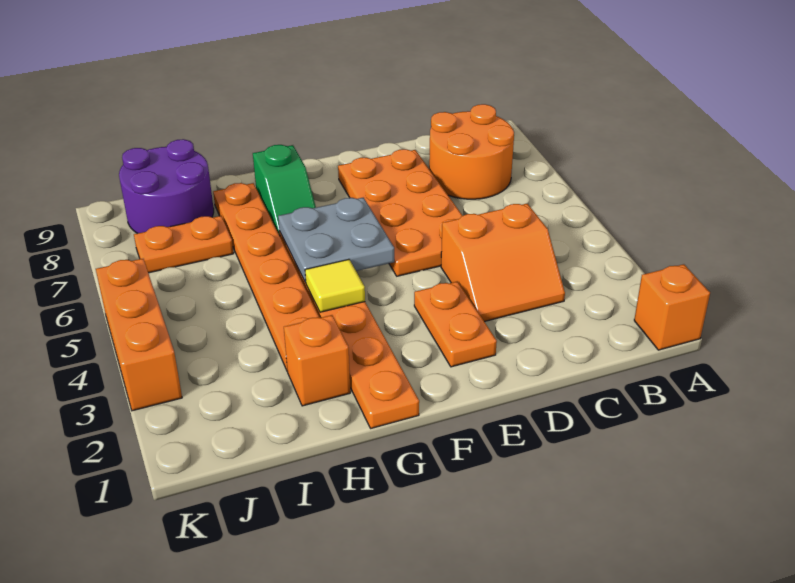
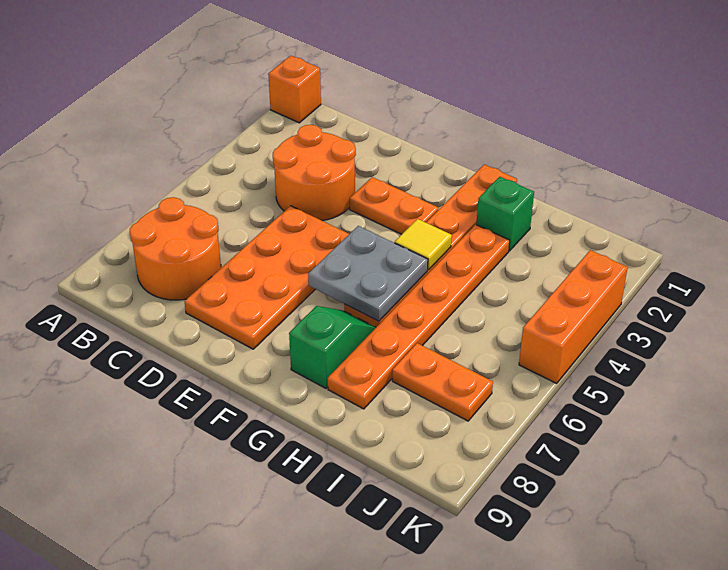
orange 2x2 slope [441,204,565,322] -> orange 2x2 round brick [273,125,356,221]
orange 1x2 plate [414,281,497,367] -> orange 1x2 plate turned to [350,177,438,234]
orange 1x1 brick [284,315,350,406] -> green 1x1 brick [476,177,534,251]
purple 2x2 round brick [119,139,214,233] -> none

